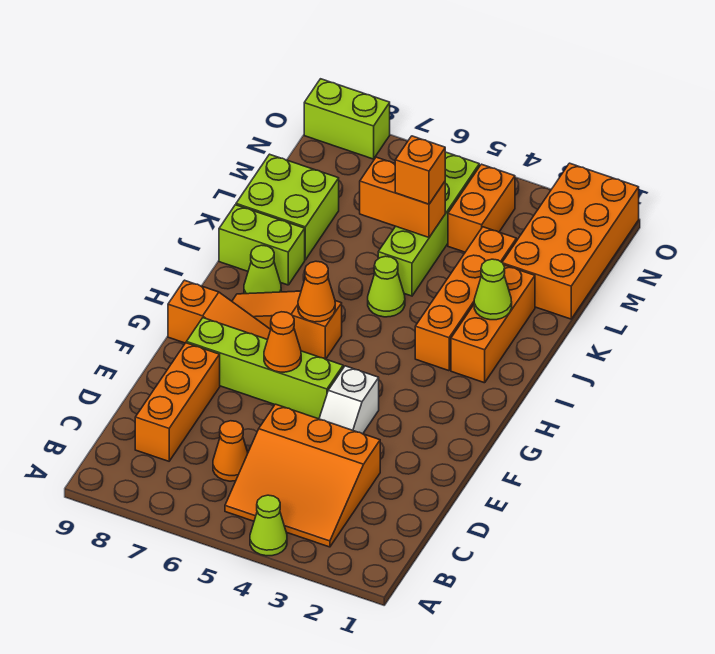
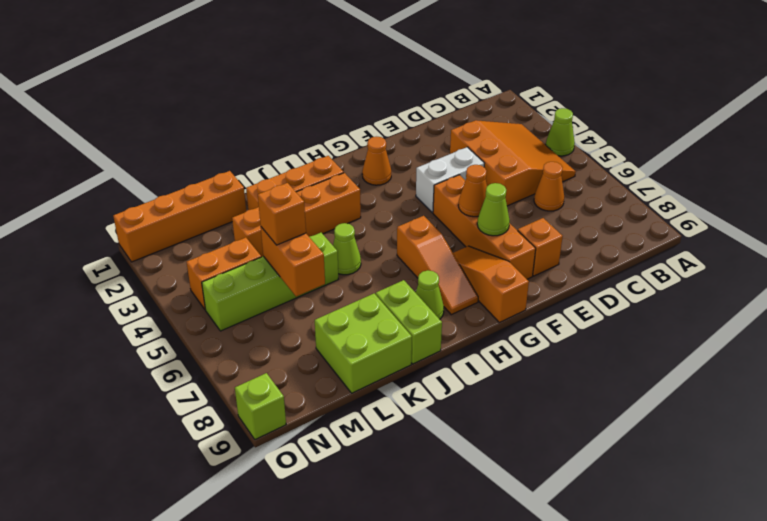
orange 1x3 brick [135,343,220,461] -> orange 1x1 brick [518,218,563,276]
white 1x2 slope [319,366,379,434] -> white 1x2 brick [416,147,485,213]
lime 1x4 brick [186,318,343,419] -> orange 1x4 brick [433,175,536,279]
orange 1x1 cone [298,261,335,322] -> orange 1x1 cone moved to [362,137,391,185]
lime 1x1 cone [474,259,512,320] -> lime 1x1 cone moved to [477,183,510,236]
orange 2x4 brick [502,163,639,319] -> orange 1x4 brick [113,171,246,262]
lime 1x2 brick [304,79,390,159] -> lime 1x1 brick [235,373,286,439]

